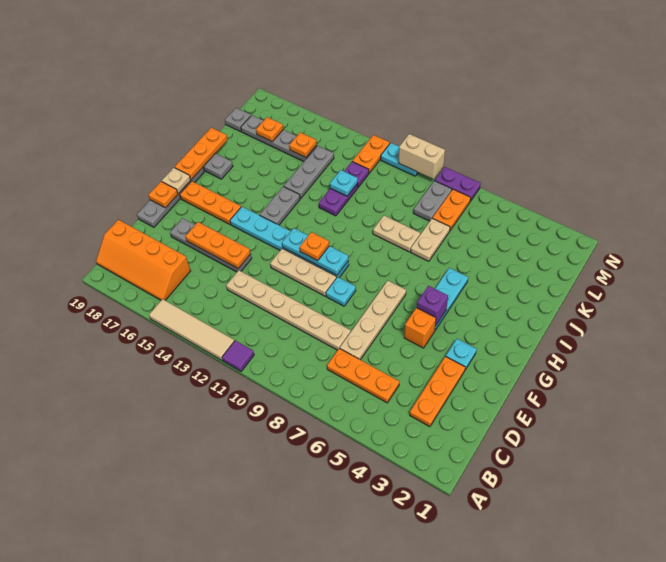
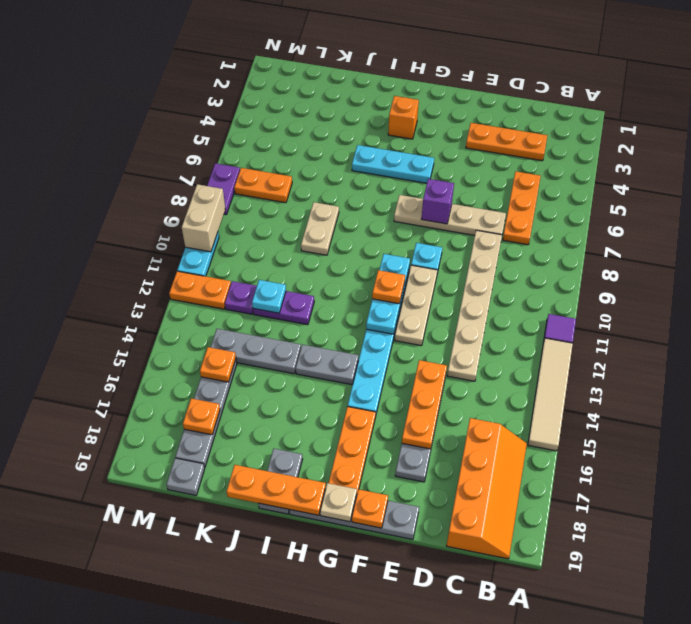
cyan 1x1 plate [446,339,477,370] -> none
orange 1x1 brick [404,308,436,348] -> orange 1x1 brick moved to [388,96,419,139]
purple 1x1 brick [417,286,448,326] -> purple 1x1 brick moved to [421,179,454,224]
tan 1x2 plate [411,218,450,261] -> none
grey 1x2 plate [414,181,452,221] -> none

